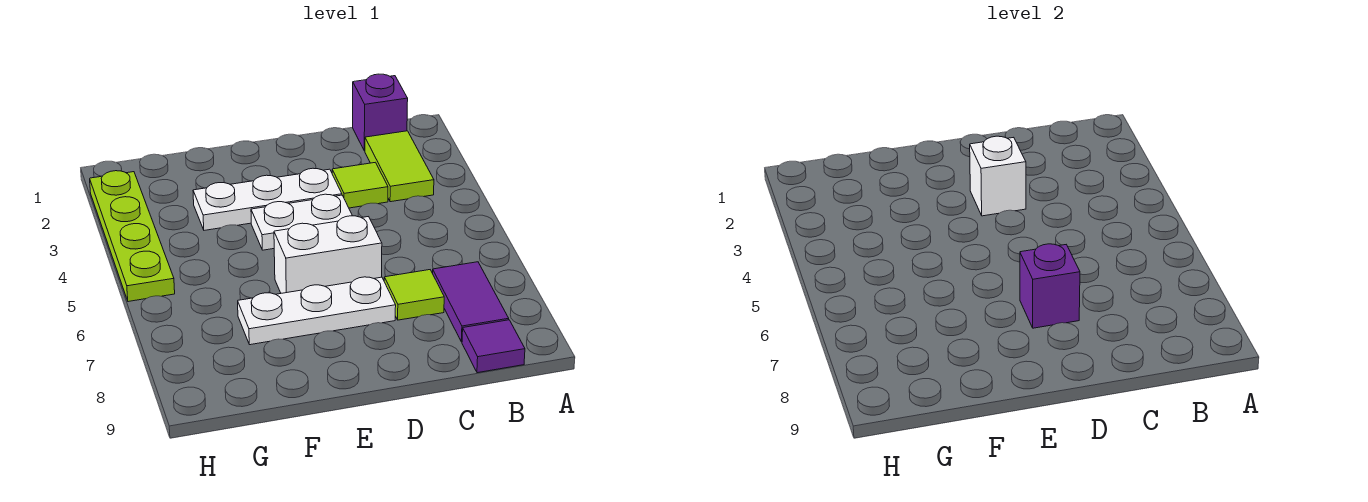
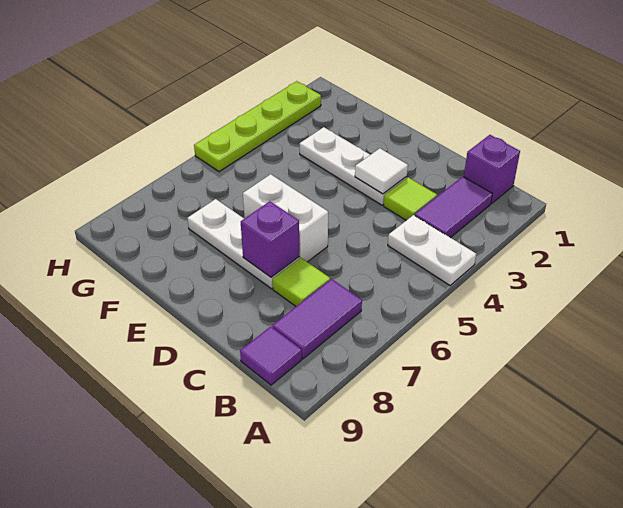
lime 1x2 tile [365,131,434,202] -> purple 1x2 tile [415,177,492,238]
white 1x1 brick [970,136,1026,216] -> white 1x1 tile [355,148,408,194]
white 1x2 plate [251,194,352,250] -> white 1x2 plate moved to [388,215,476,285]

